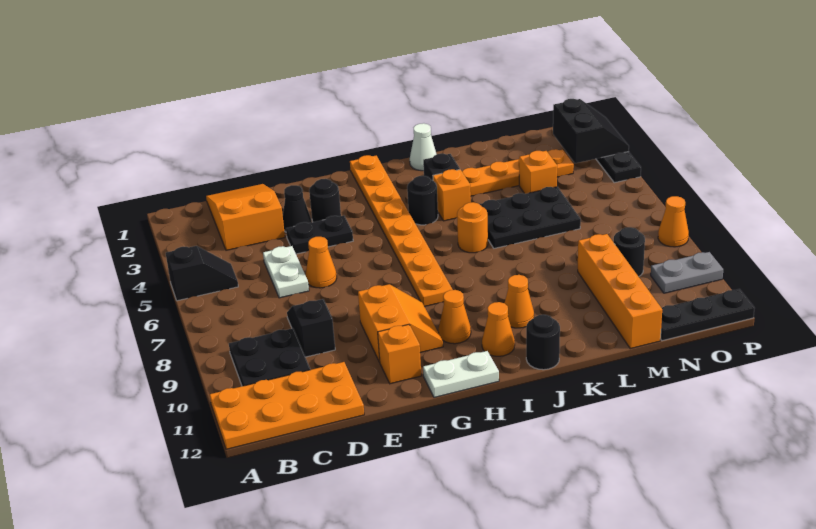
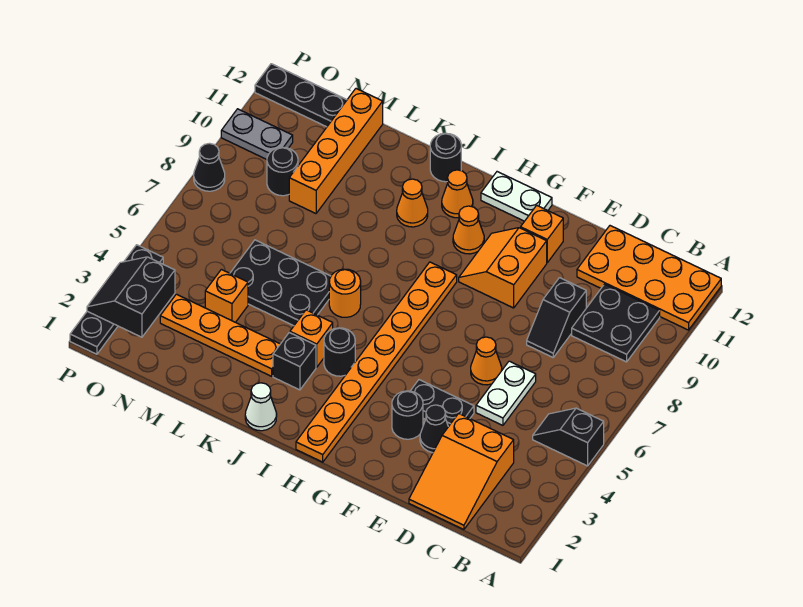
orange 1x1 cone [658,196,689,247] -> black 1x1 cone [194,143,225,191]

